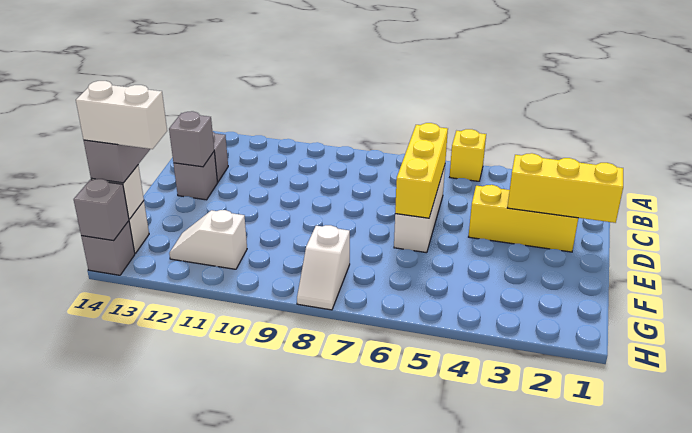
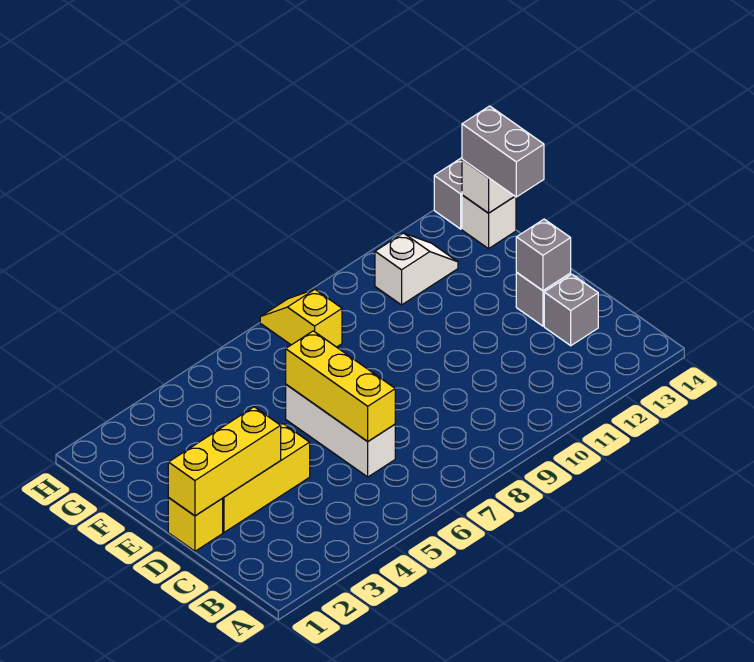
yellow 1x1 brick [450,129,486,181] -> yellow 1x1 brick moved to [168,498,223,551]
white 1x2 slope [297,225,350,310] -> yellow 1x2 slope [260,289,342,347]
white 1x2 brick [76,81,167,149] -> none
grey 1x1 brick [74,179,129,240] -> none

